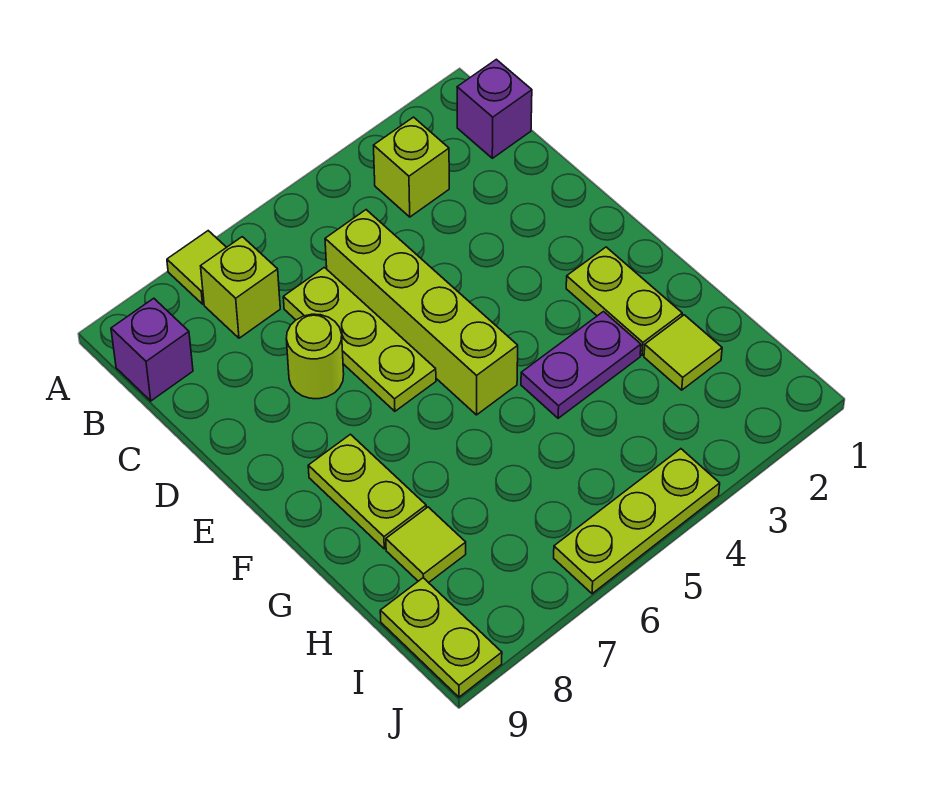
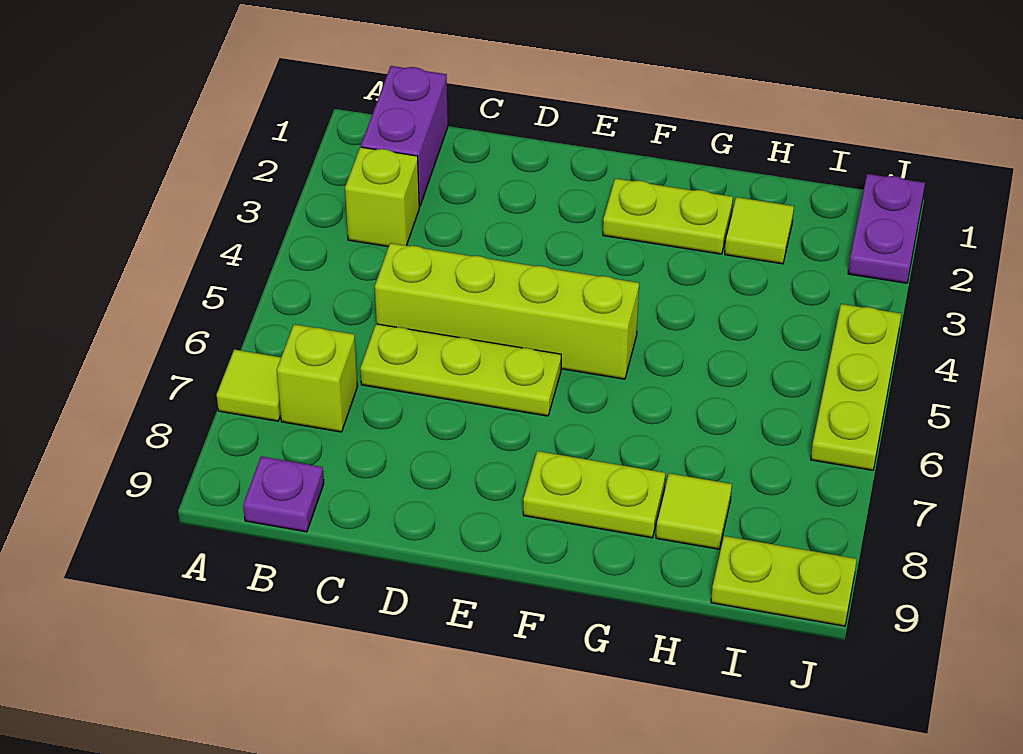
purple 1x1 brick [457,59,532,158] -> purple 1x2 brick [361,66,448,207]
purple 1x1 brick [111,298,193,401] -> purple 1x1 plate [243,456,324,532]
lime 1x1 round brick [286,314,344,399] -> none
purple 1x2 plate [521,312,641,418] -> purple 1x2 plate moved to [848,174,925,283]

